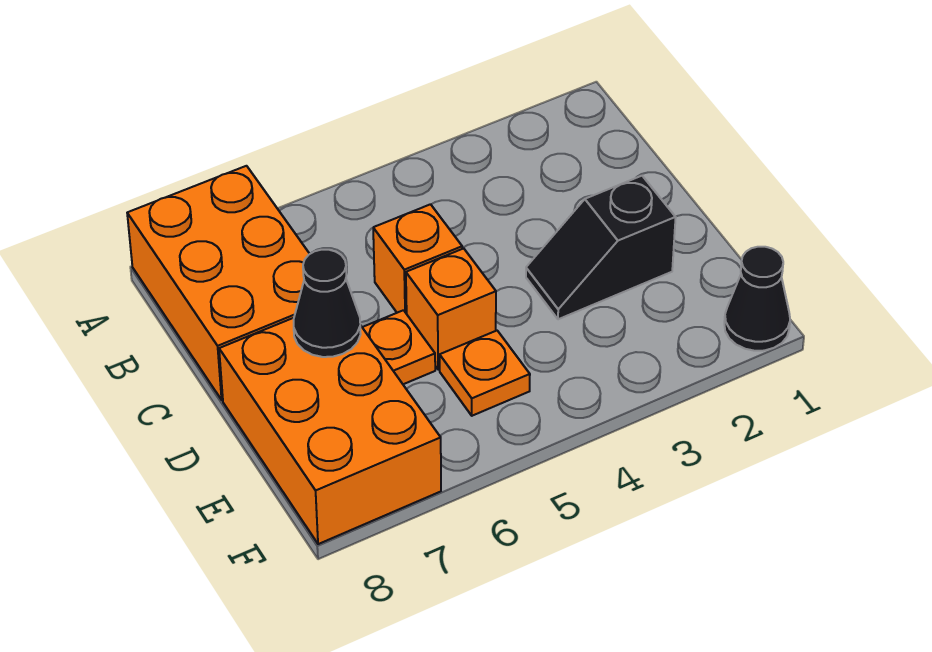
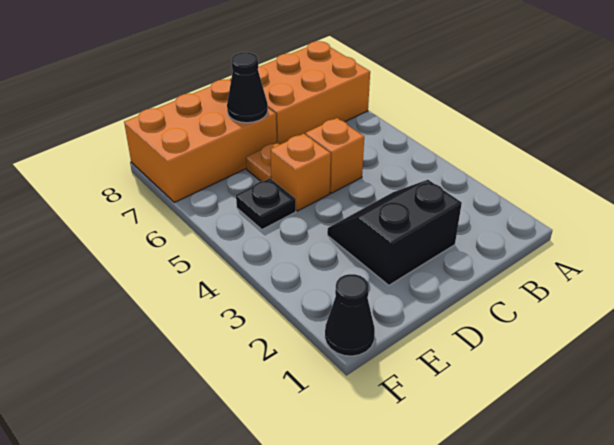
black 1x2 slope [526,176,676,319] -> black 2x2 slope [327,180,462,285]
orange 1x1 plate [440,331,530,416] -> black 1x1 plate [236,178,296,230]

